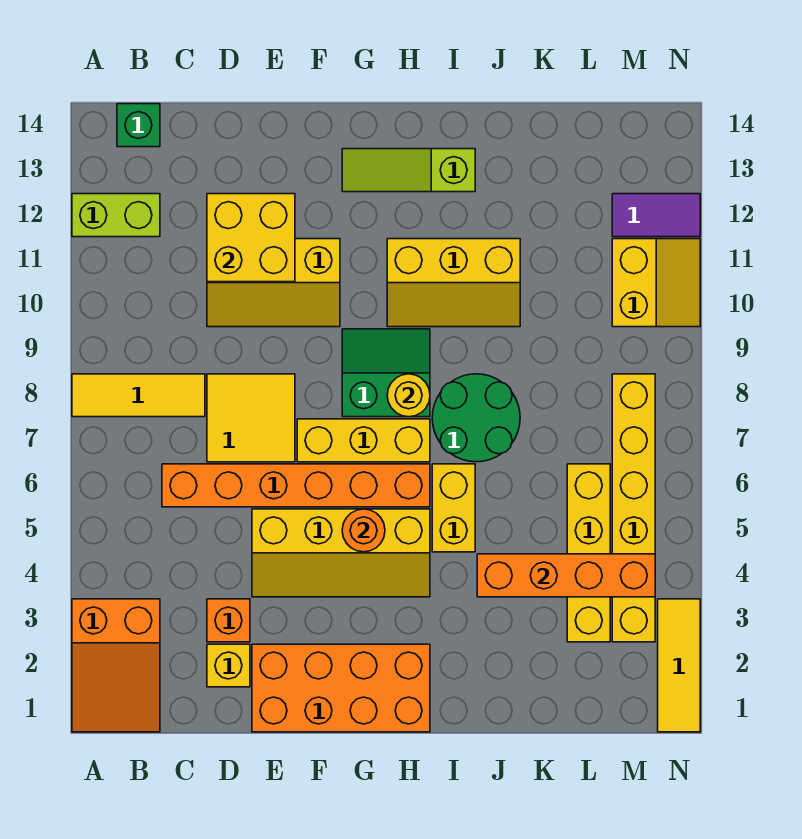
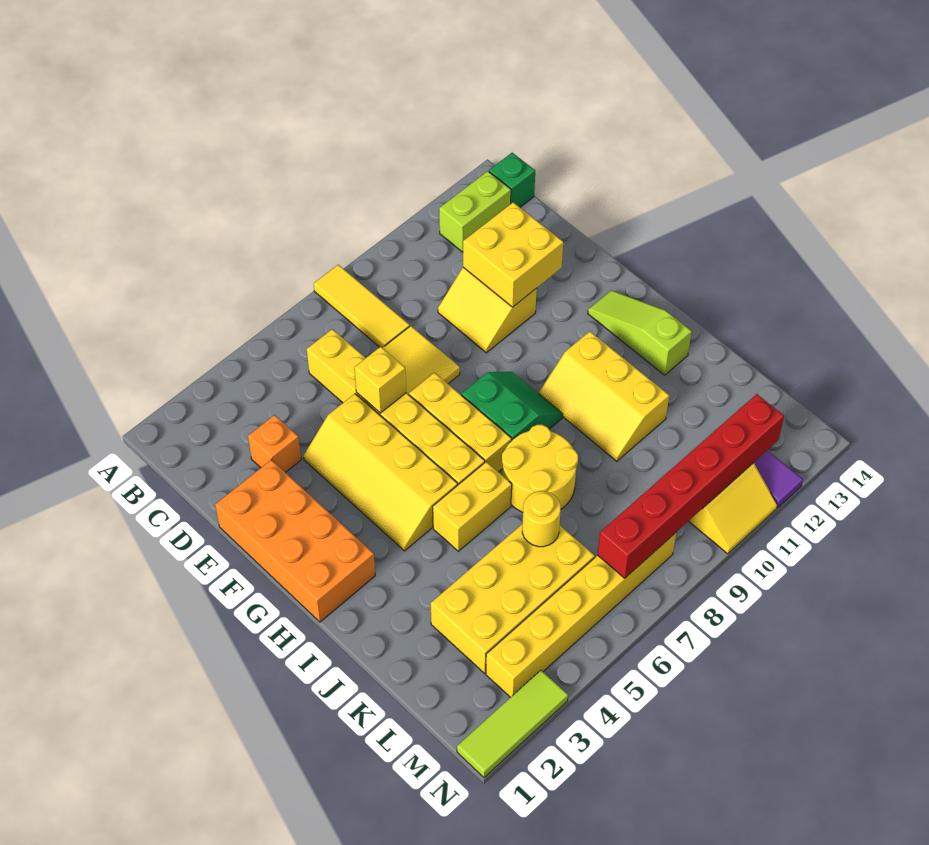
orange 2x3 slope [72,599,160,732] -> none
lime 1x2 brick [72,194,160,237] -> lime 1x2 brick turned to [439,171,511,252]
orange 1x6 brick [162,464,430,507] -> yellow 1x6 brick [307,329,485,485]
yellow 1x1 brick [207,644,250,687] -> yellow 1x1 brick moved to [354,347,406,413]
yellow 2x3 slope [207,239,340,327] -> yellow 2x2 slope [438,267,537,353]
orange 1x1 round brick [342,509,385,552] -> none
yellow 1x1 round brick [387,374,430,417] -> yellow 1x1 round brick moved to [522,491,561,547]
green 2x2 round brick [432,374,520,462] -> yellow 2x2 round brick [502,425,578,512]
orange 1x4 brick [477,554,655,597] -> none
yellow 1x4 brick [567,464,610,642] -> yellow 2x4 brick [431,525,595,673]
none -> red 1x6 brick [598,394,784,578]
yellow 1x3 tile [658,599,700,732] -> lime 1x3 tile [457,670,568,777]

